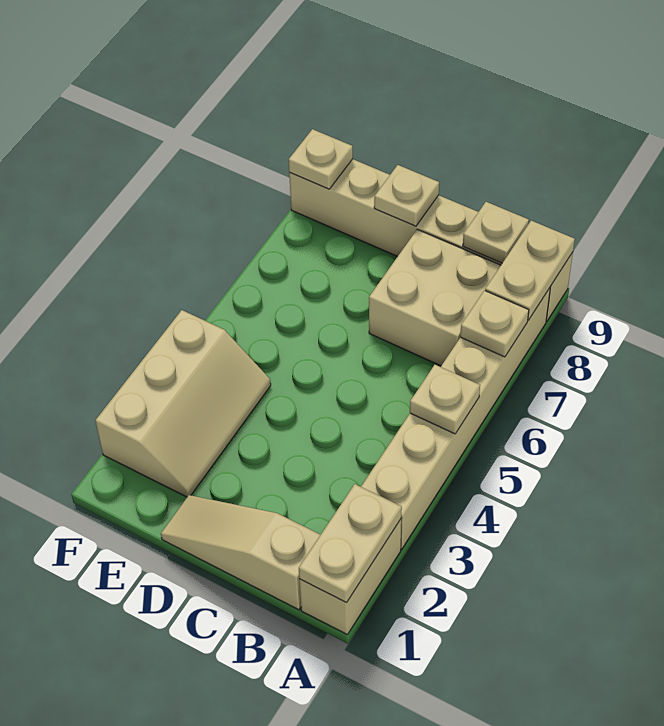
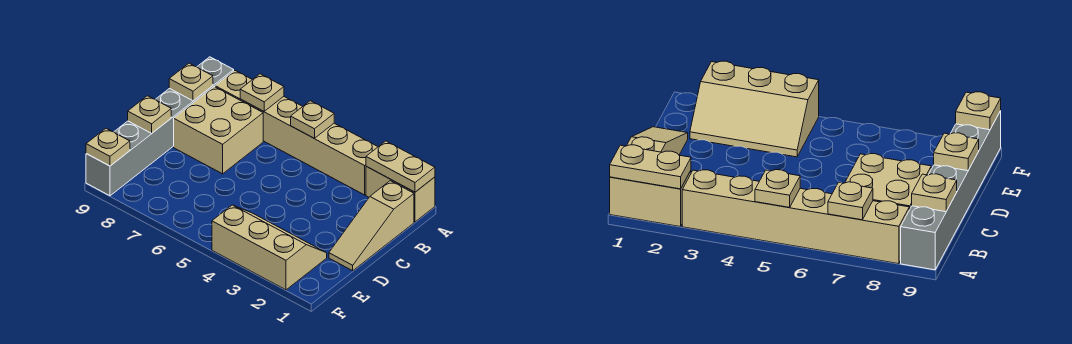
tan 1x2 plate [485,221,575,320] -> none
tan 1x6 brick [289,159,573,321] -> grey 1x6 brick [86,57,234,196]

